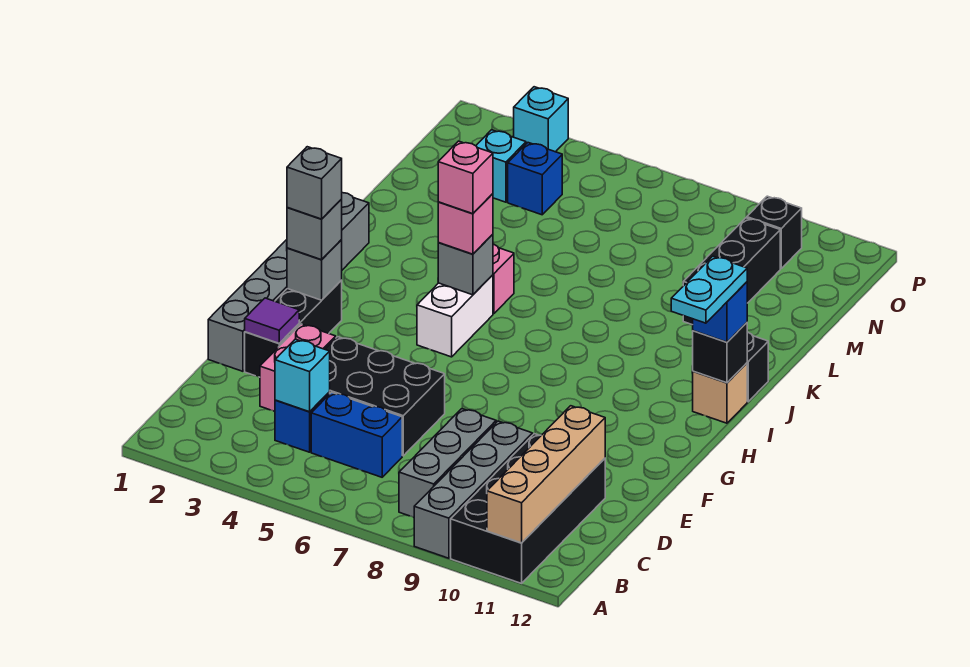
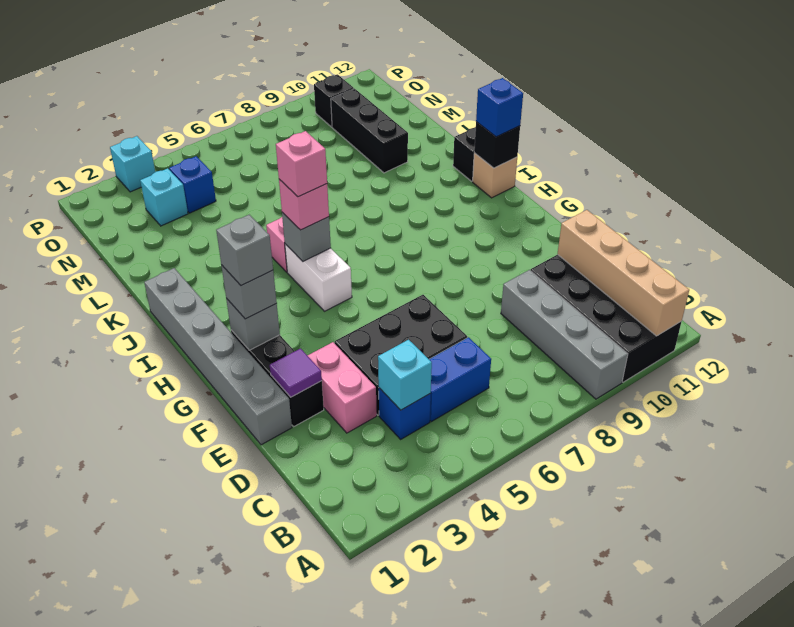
grey 1x3 brick [399,409,496,517] -> none
cyan 1x2 plate [671,256,747,323] -> none

